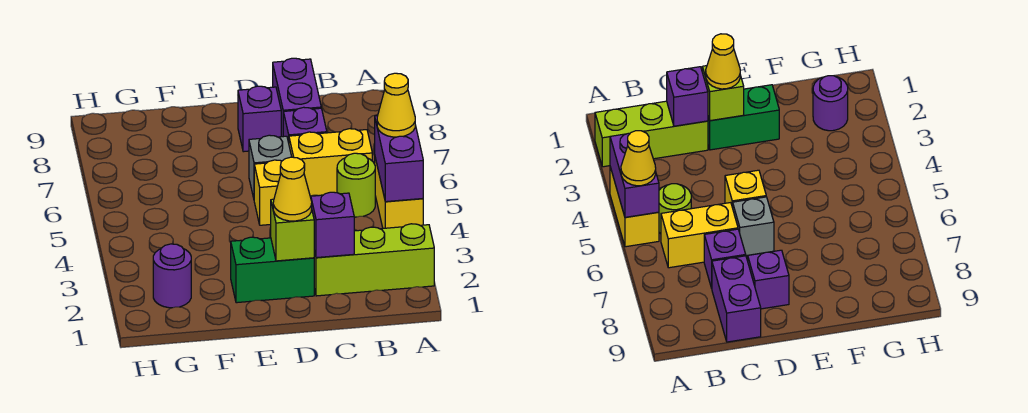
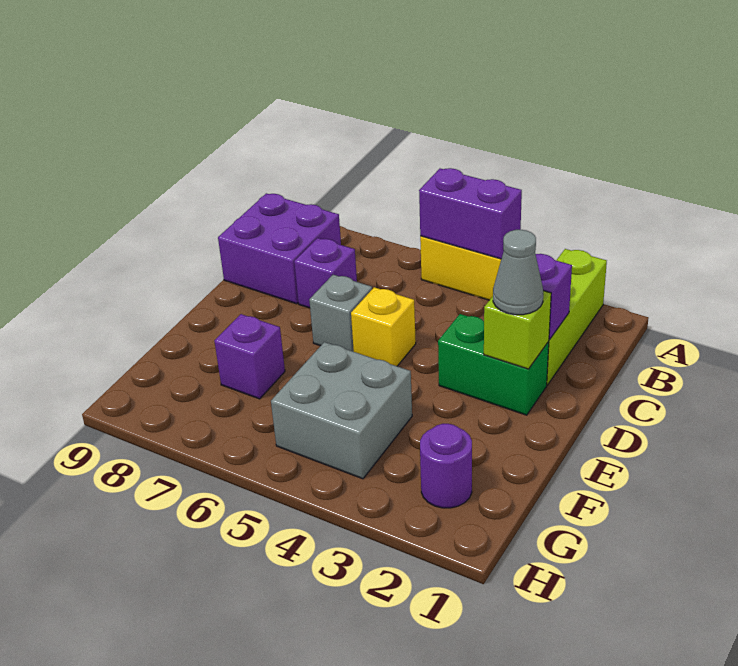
yellow 1x1 cone [377,73,415,137] -> none
lime 1x1 round brick [337,153,375,217] -> none
yellow 1x2 brick [289,129,372,196] -> none
purple 1x2 brick [273,58,321,137] -> purple 2x2 brick [218,193,341,304]
green 1x2 brick [231,237,314,303] -> green 1x2 brick turned to [438,314,549,415]
yellow 1x1 cone [273,157,312,221] -> grey 1x1 cone [493,230,543,315]
purple 1x1 brick [238,86,281,152] -> purple 1x1 brick moved to [215,314,285,399]
none -> grey 2x2 brick [271,342,412,479]

